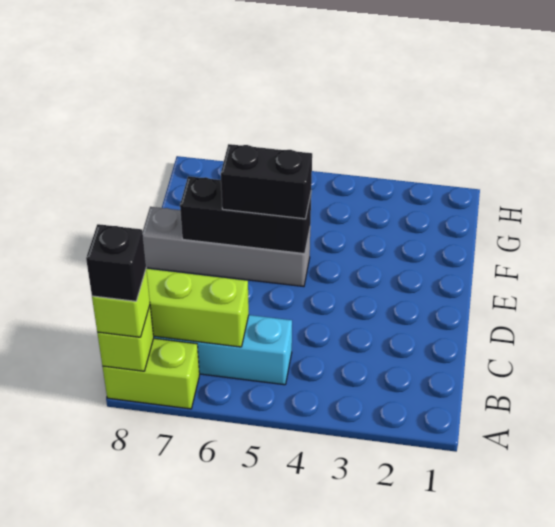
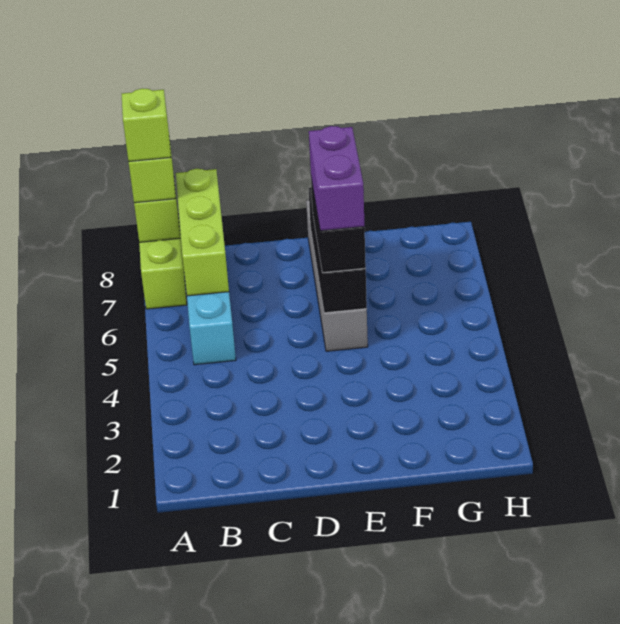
black 1x1 brick [86,224,146,301] -> lime 1x1 brick [122,88,171,162]
none -> purple 1x2 brick [309,126,365,231]

